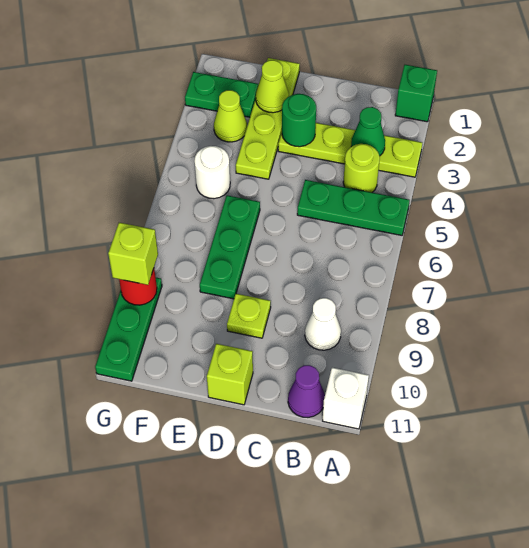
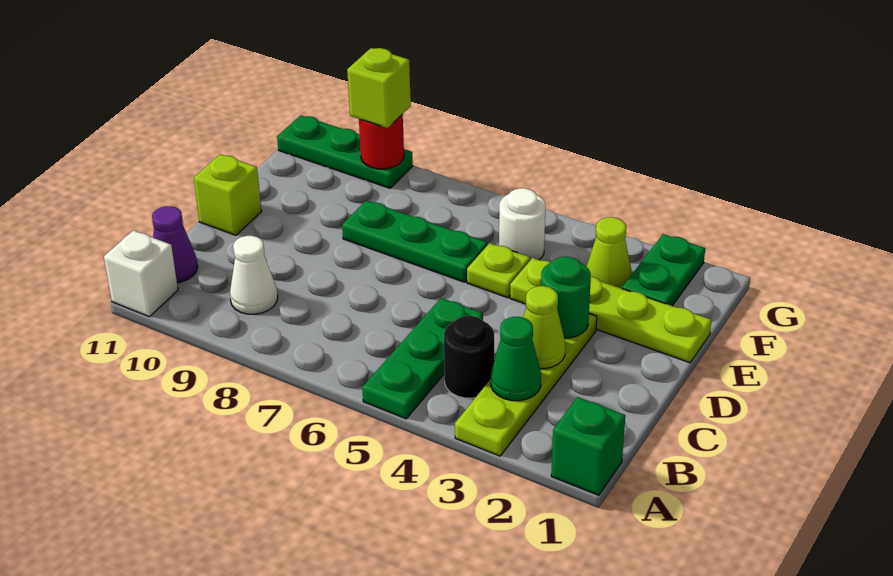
lime 1x1 round brick [343,144,380,192] -> black 1x1 round brick [444,316,494,398]
lime 1x1 plate [227,294,271,338] -> lime 1x1 plate moved to [467,243,530,298]
lime 1x1 cone [256,60,289,113] -> lime 1x1 cone moved to [523,286,565,369]

